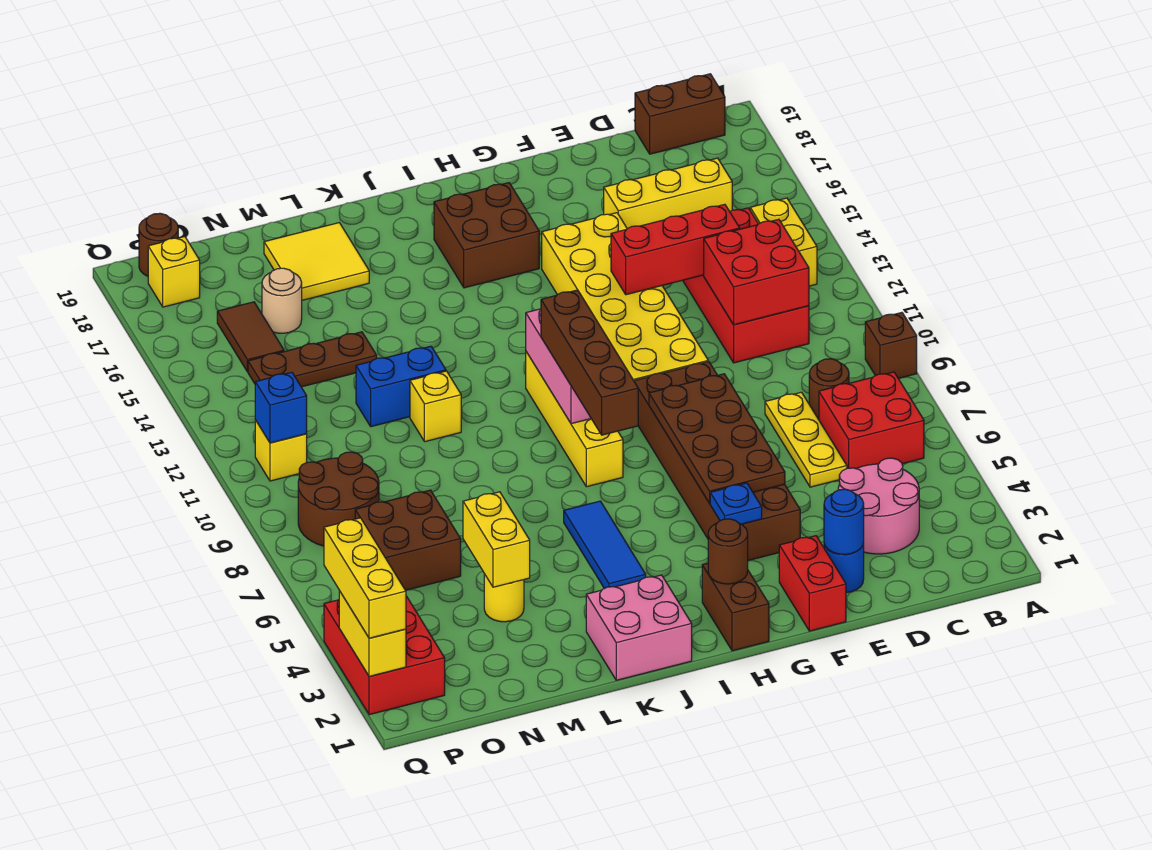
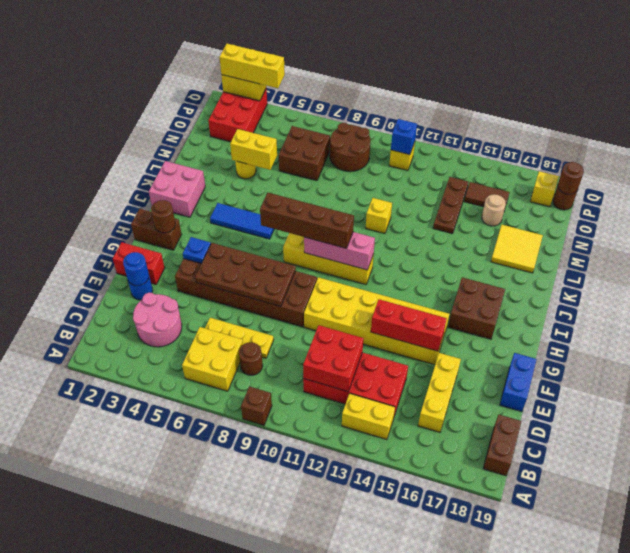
red 2x2 brick [819,372,924,469] -> yellow 2x2 brick [182,327,243,391]
red 1x3 brick [611,204,740,295] -> red 1x3 brick turned to [371,299,447,351]
blue 1x2 brick [356,346,446,427] -> blue 1x2 brick moved to [500,353,537,412]
red 2x3 brick [324,596,445,715] -> red 2x3 brick turned to [208,89,267,142]
none -> brown 1x1 round brick [558,162,584,194]

